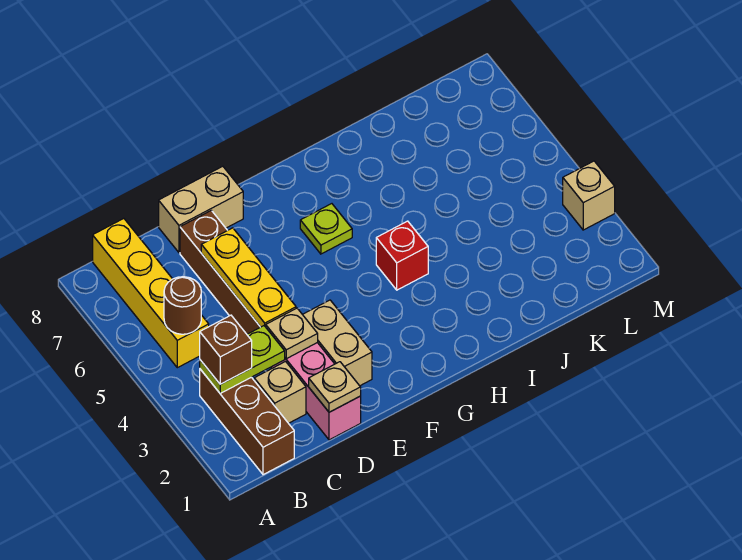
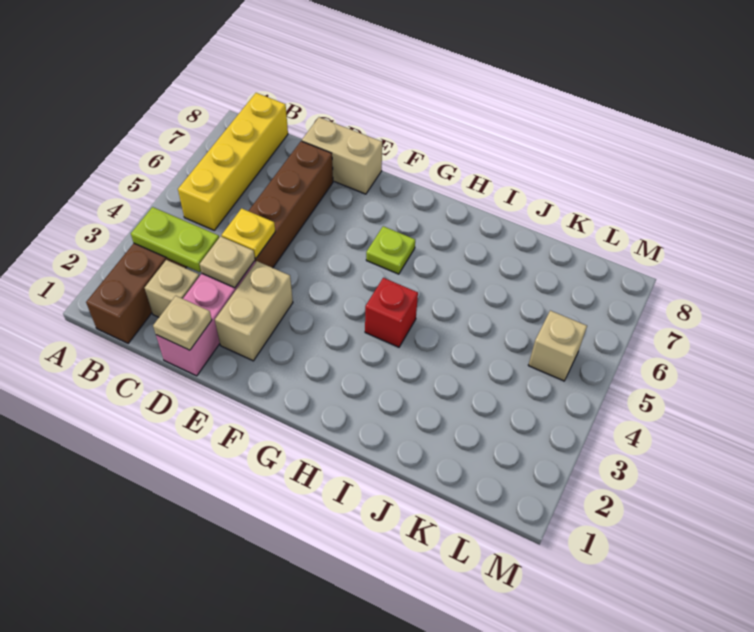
brown 1x1 brick [200,315,252,384] -> none
brown 1x1 round brick [164,277,201,334] -> none
yellow 1x3 plate [201,228,296,327] -> yellow 1x1 plate [222,208,275,259]
tan 1x1 brick [563,161,615,230] -> tan 1x1 brick moved to [528,311,587,381]

